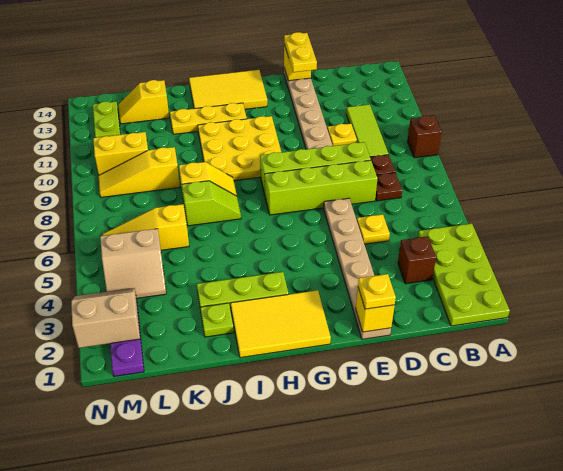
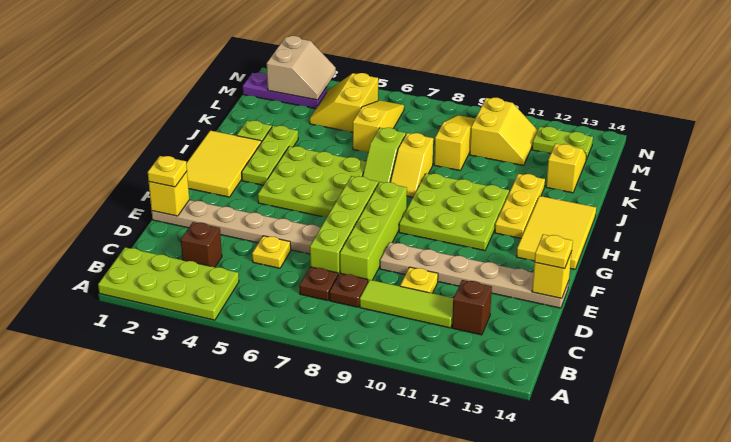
brown 1x1 brick [407,116,442,158] -> brown 1x1 brick moved to [452,280,492,335]
yellow 1x2 plate [284,32,317,72] -> yellow 1x1 plate [535,234,573,269]
none -> lime 3x3 plate [258,146,366,217]
yellow 3x3 plate [198,116,281,181] -> lime 3x3 plate [399,173,509,251]
tan 2x2 slope [100,229,166,298] -> yellow 2x2 slope [310,73,378,132]

